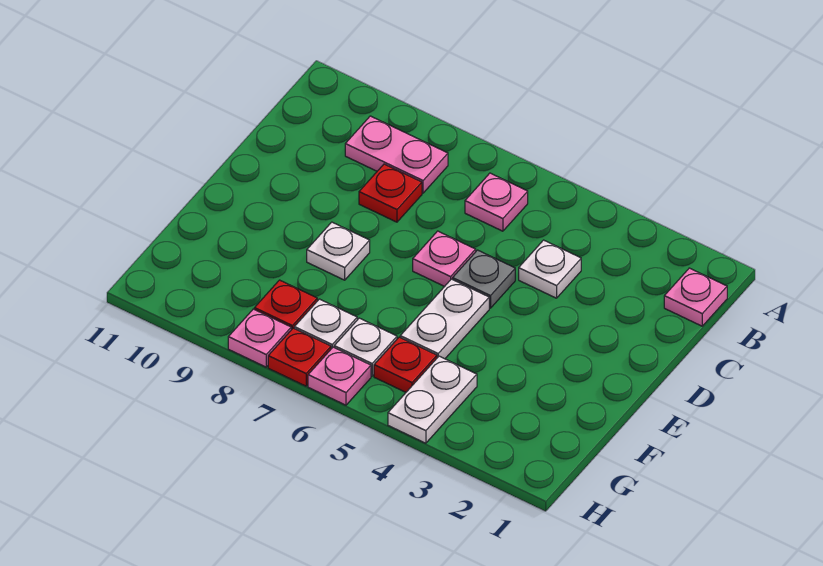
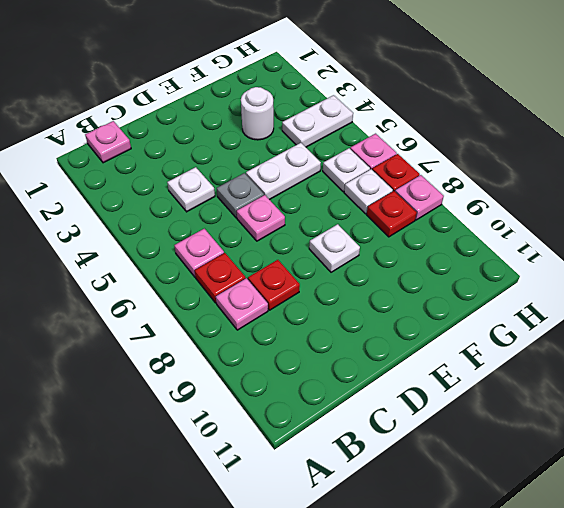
pink 1x2 plate [345,116,448,193] -> pink 1x1 plate [216,278,268,330]
none -> white 1x1 round brick [241,87,274,140]
red 1x1 plate [374,337,437,392] -> red 1x1 plate moved to [195,253,246,303]

